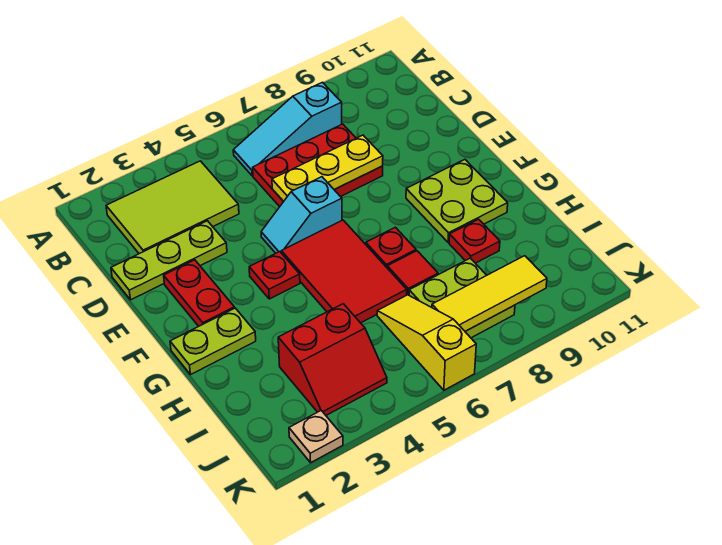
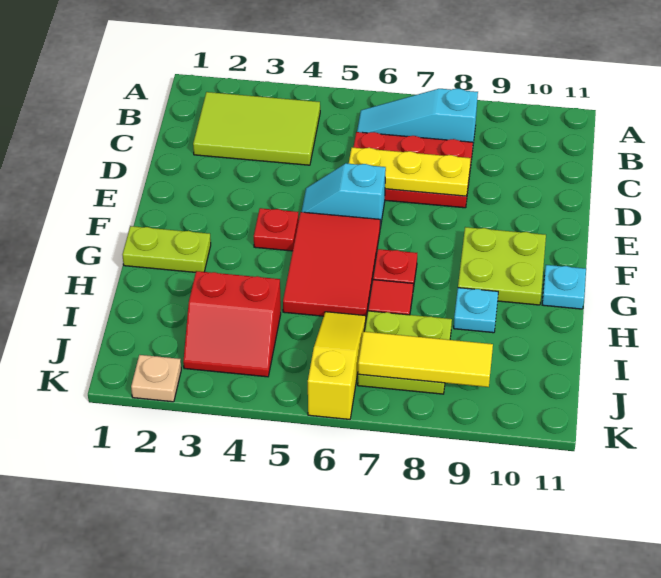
lime 1x3 plate [111,221,227,300] -> none
red 1x2 plate [164,260,234,326] -> none
none -> cyan 1x1 plate [542,265,586,309]
red 1x1 plate [449,219,500,263] -> cyan 1x1 plate [454,288,498,333]

